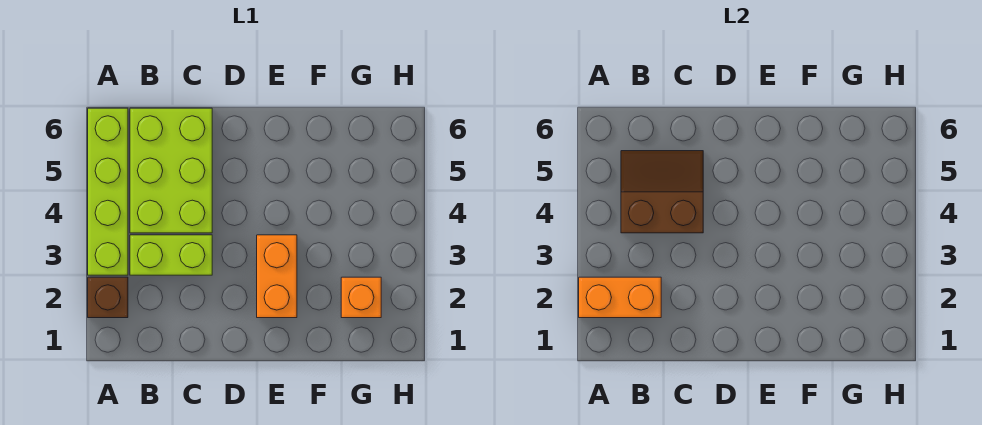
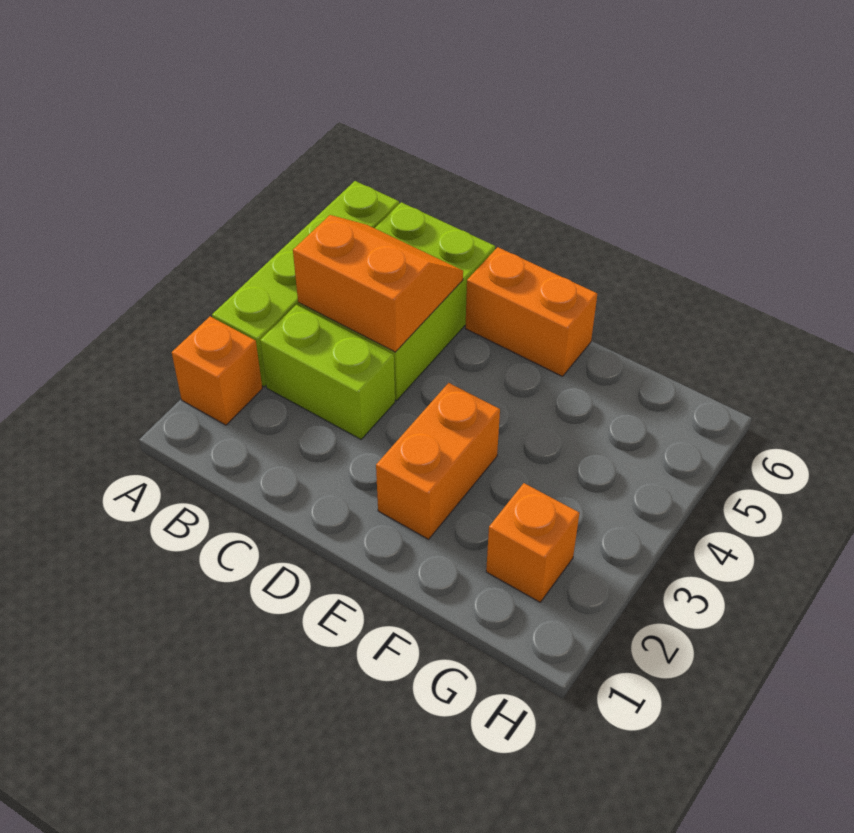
brown 1x1 brick [88,277,128,318] -> orange 1x1 brick [172,317,262,425]
orange 1x2 brick [579,277,661,318] -> orange 1x2 brick moved to [465,247,597,376]
brown 2x2 slope [621,151,703,233] -> orange 2x2 slope [293,215,463,352]

